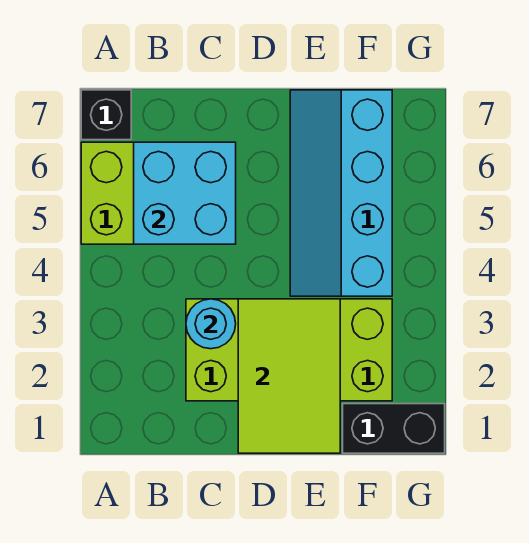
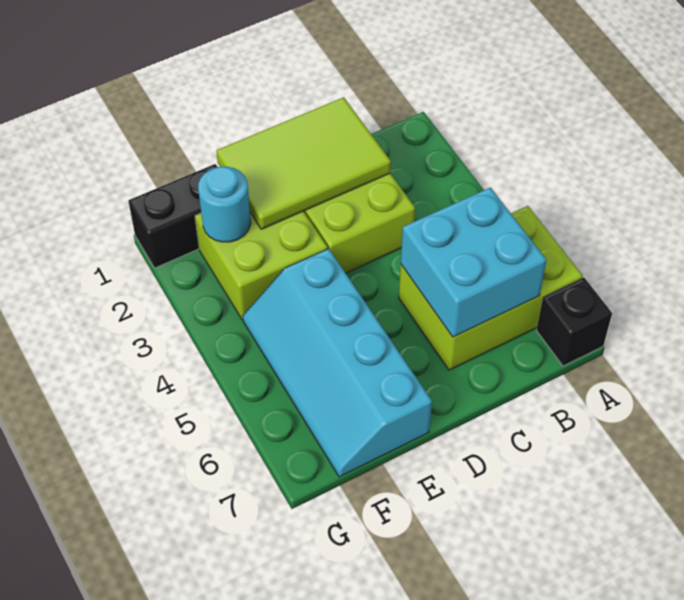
cyan 1x1 round brick [186,299,236,349] -> cyan 1x1 round brick moved to [198,167,251,242]
lime 2x3 tile [238,299,340,453] -> lime 2x3 tile turned to [216,97,391,229]
cyan 2x4 slope [290,90,392,296] -> cyan 2x4 slope turned to [243,249,432,477]

